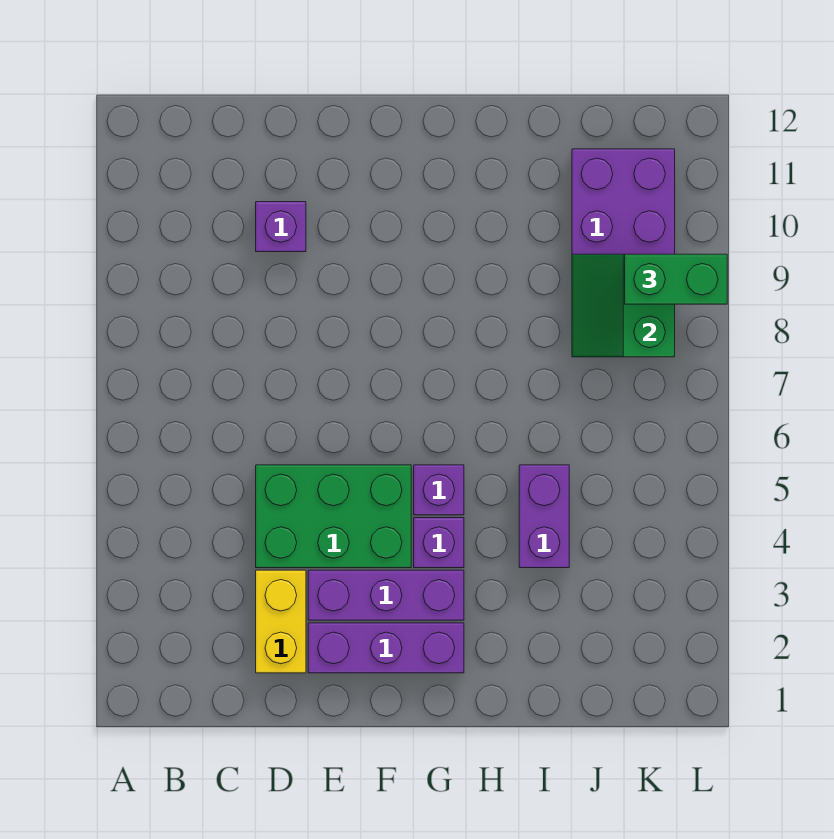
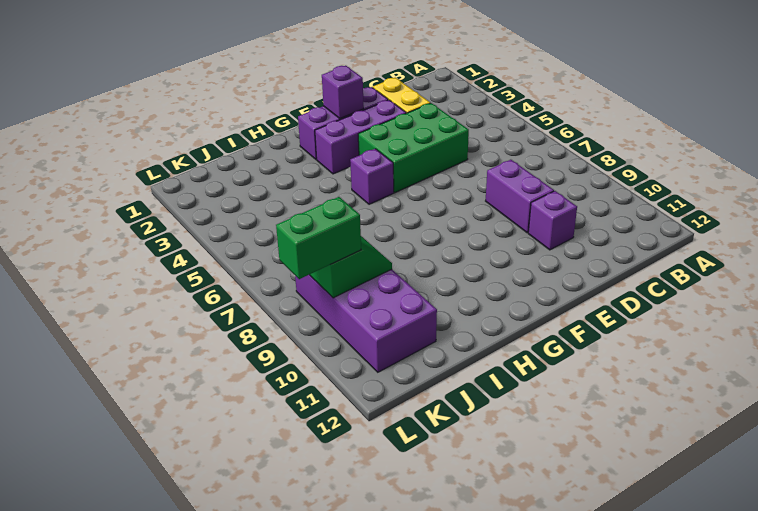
purple 1x1 brick [414,518,464,568] -> purple 1x1 brick moved to [322,66,364,118]
purple 1x2 brick [519,465,569,568] -> purple 1x2 brick moved to [486,160,554,233]

